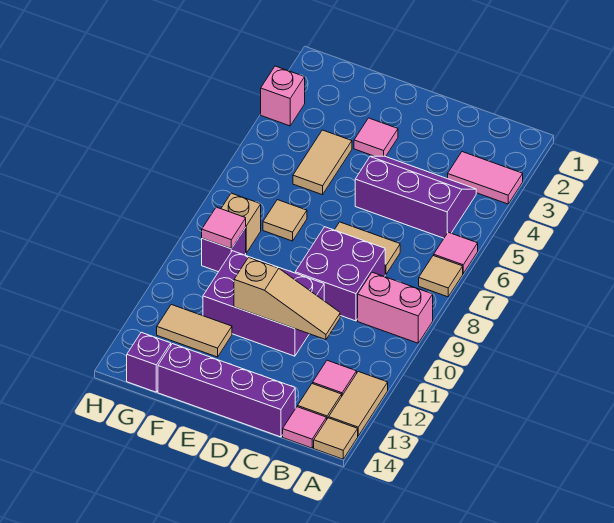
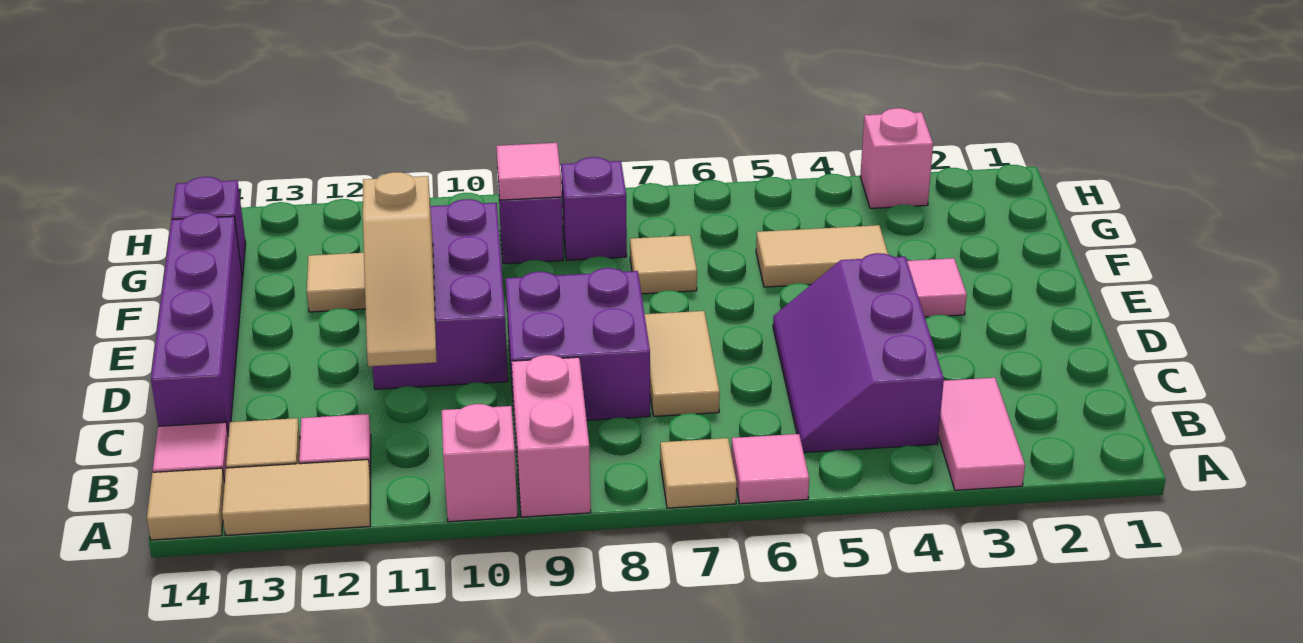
none -> pink 1x1 brick [442,404,518,522]
purple 2x3 slope [355,156,476,238] -> purple 2x3 slope turned to [773,253,944,453]
tan 1x2 tile [157,305,232,357] -> tan 1x1 tile [307,253,366,312]
tan 1x1 brick [221,193,261,253] -> purple 1x1 brick [561,157,627,260]

